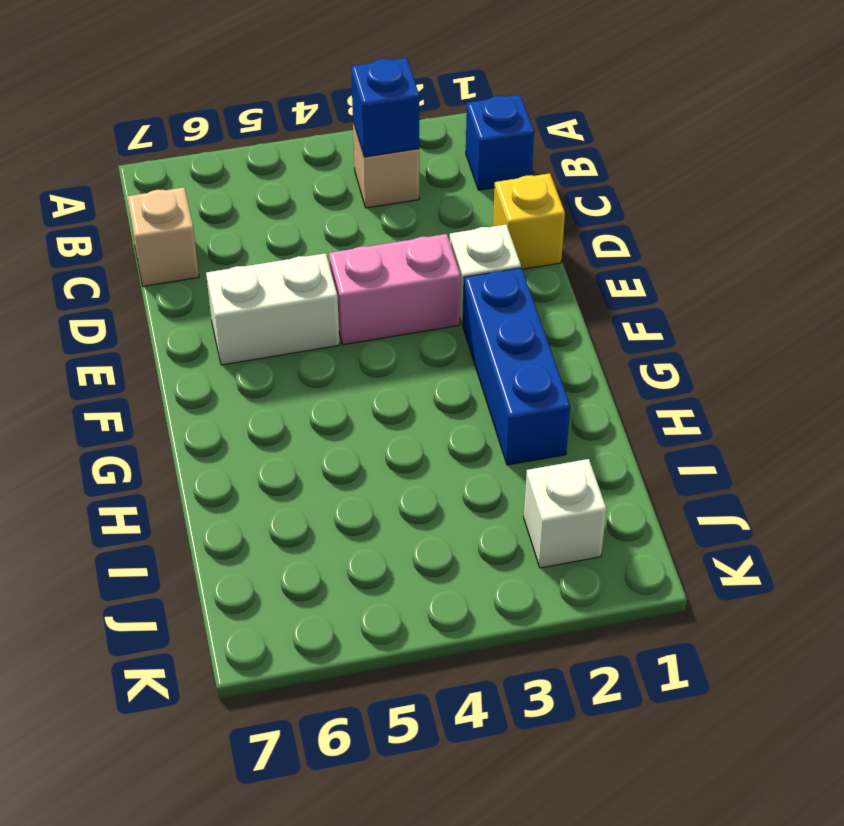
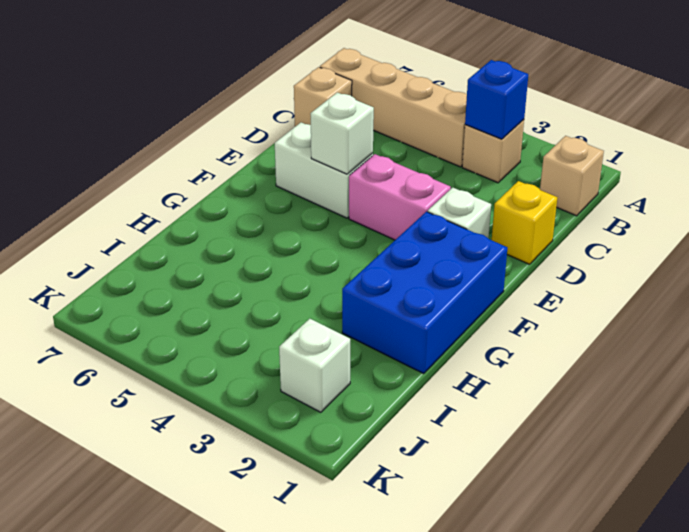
blue 1x1 brick [466,95,534,190] -> tan 1x1 brick [540,136,604,216]
none -> tan 1x4 brick [320,48,467,167]
none -> white 1x1 brick [310,92,374,174]
blue 1x3 brick [463,268,570,465] -> blue 2x3 brick [342,212,507,374]

